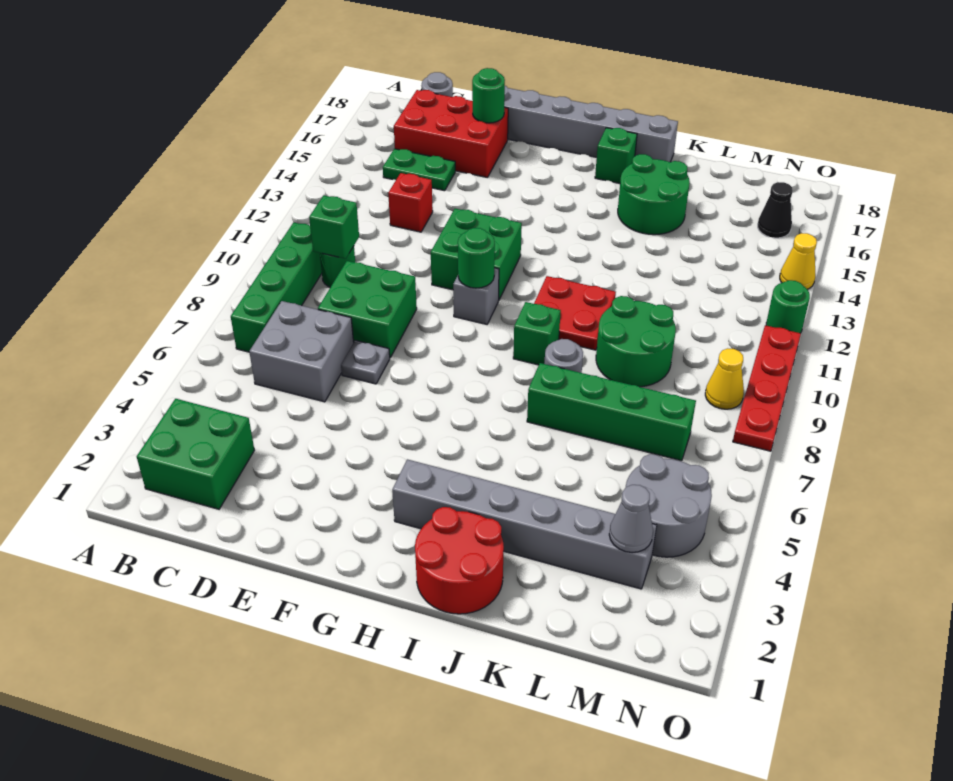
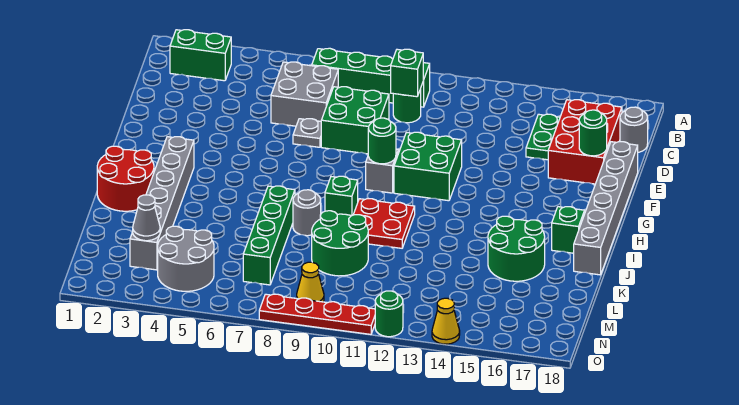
green 2x2 brick [137,399,254,509] -> green 1x2 brick [170,30,231,81]
red 1x1 brick [388,173,433,232] -> none
black 1x1 cone [758,182,793,238] -> none

